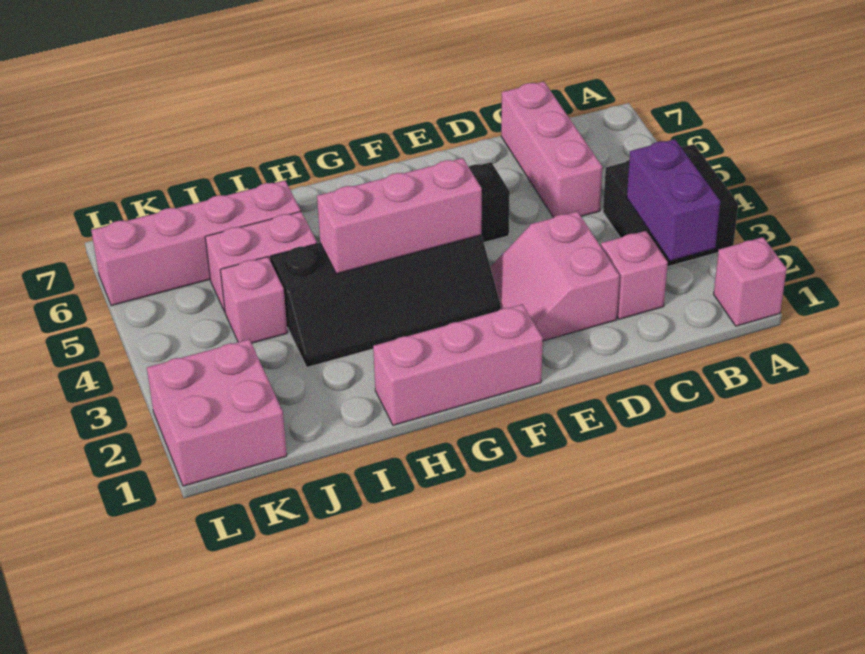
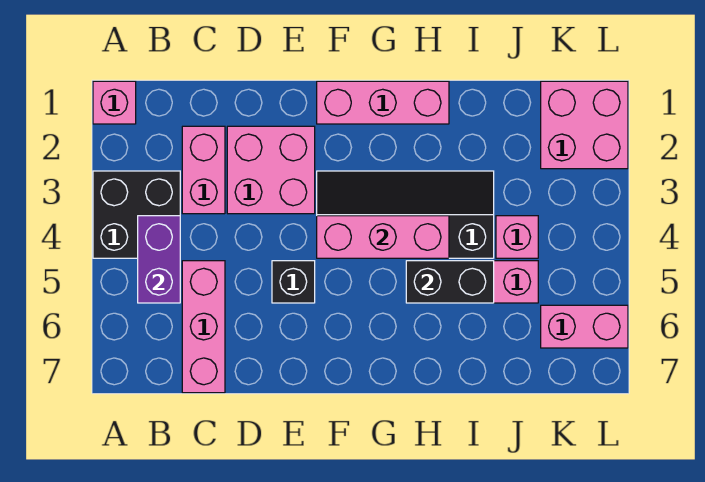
purple 1x2 brick [627,139,720,261] -> purple 1x2 brick moved to [138,216,180,303]
pink 1x1 brick [601,231,668,319] -> pink 1x2 brick [182,126,225,214]
pink 2x2 slope [490,211,620,341] -> pink 2x2 brick [227,126,315,214]
none -> black 1x2 brick [406,261,494,303]
pink 1x4 brick [91,181,301,306] -> pink 1x2 brick [541,305,628,348]

